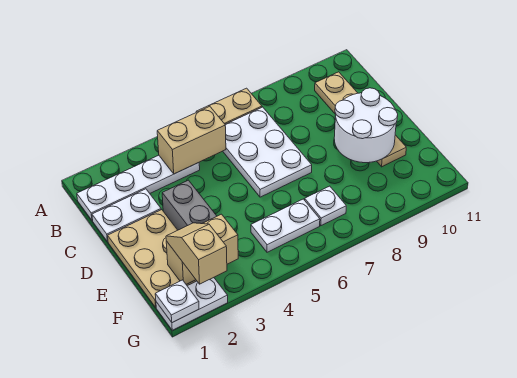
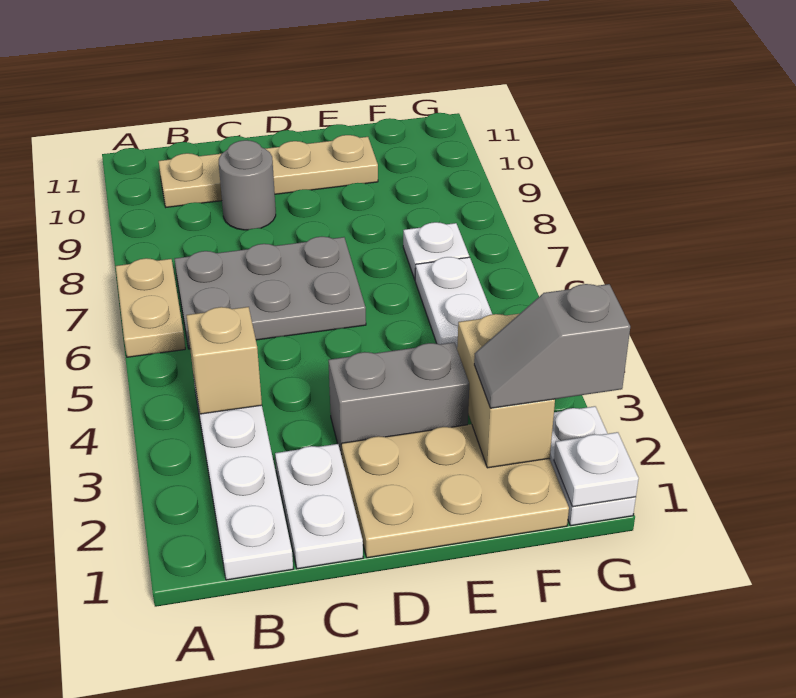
tan 1x2 brick [157,106,226,174] -> tan 1x1 brick [186,307,262,414]
white 2x3 plate [223,107,312,197] -> grey 2x3 plate [175,237,366,349]
none -> grey 1x1 round brick [219,140,276,230]
white 2x2 round brick [334,88,398,163] -> none
tan 1x2 slope [166,223,227,284] -> grey 1x2 slope [474,284,630,408]

